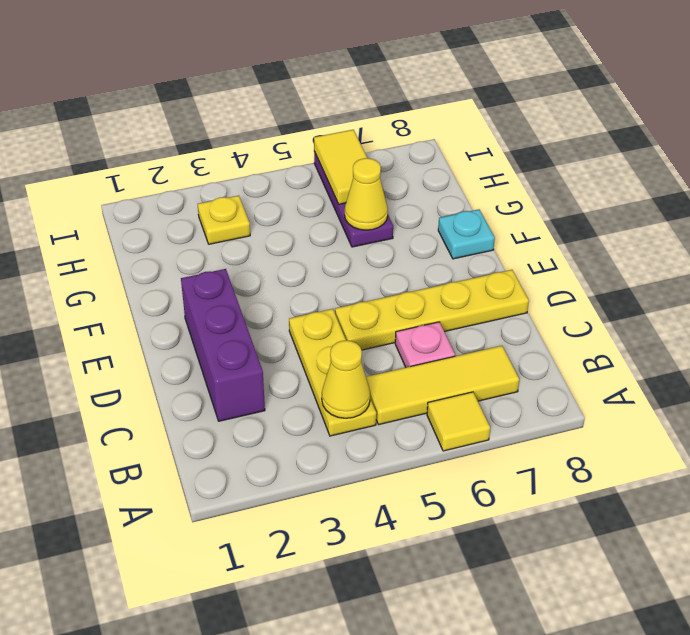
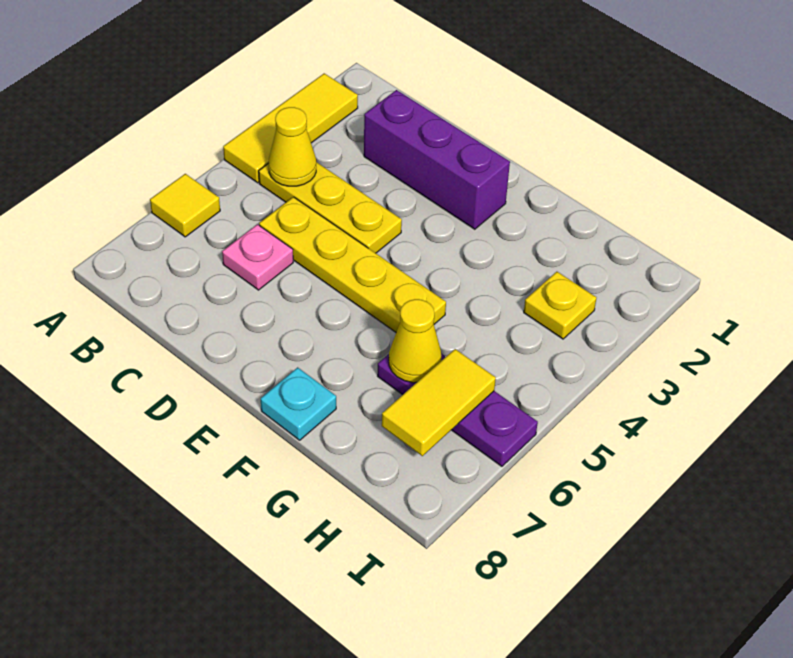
yellow 1x3 tile [366,346,519,425] -> yellow 1x3 tile moved to [223,73,358,183]
yellow 1x4 plate [335,270,529,350] -> yellow 1x4 plate turned to [259,197,446,332]
yellow 1x2 tile [314,130,367,204] -> yellow 1x2 tile turned to [382,349,496,456]

